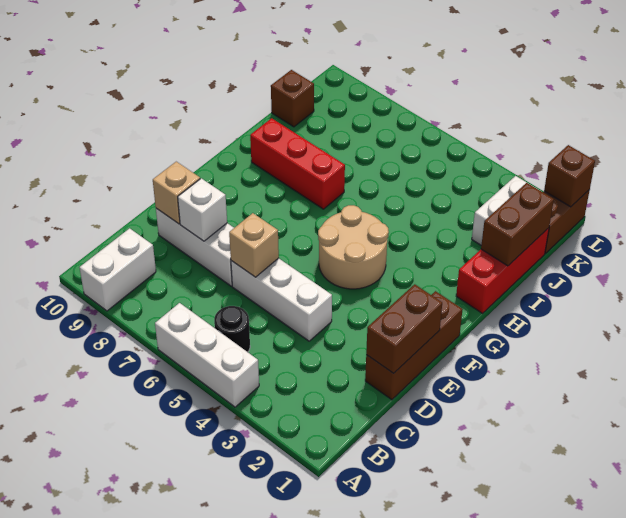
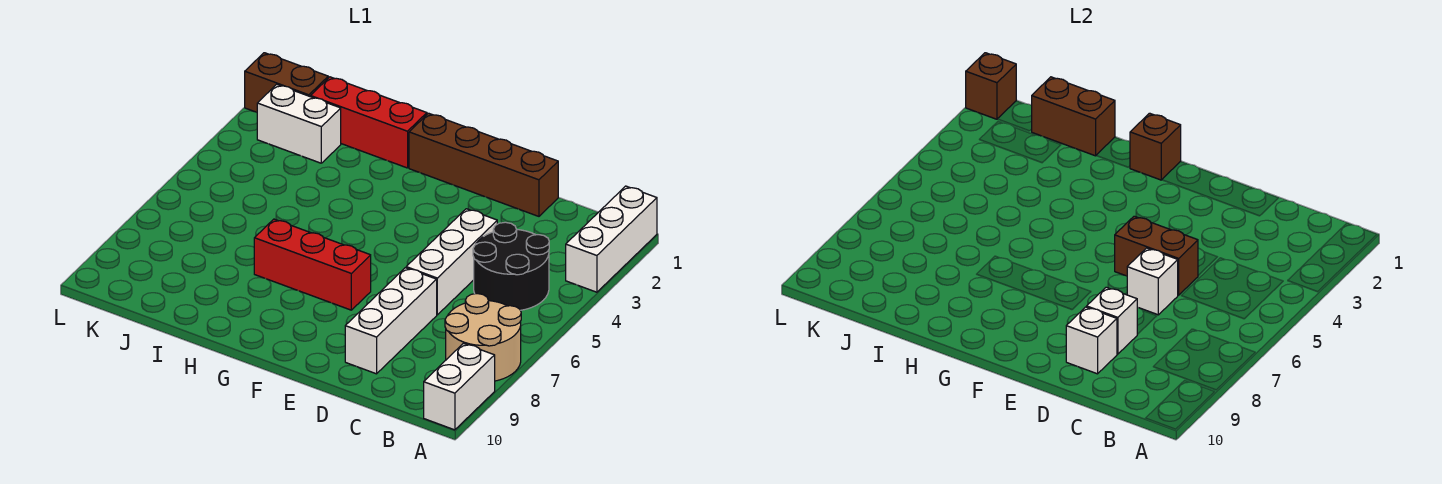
white 1x3 brick [155,303,259,407] -> white 1x3 brick moved to [566,186,657,292]
white 1x2 brick [79,228,156,311] -> white 1x2 brick turned to [424,343,495,430]
black 1x1 round brick [214,306,250,352] -> black 2x2 round brick [473,222,549,310]
brown 1x3 brick [365,291,463,400] -> brown 1x4 brick [409,113,558,216]
brown 1x2 brick [366,284,442,373] -> brown 1x2 brick moved to [1115,216,1198,295]
tan 1x1 brick [229,213,279,277] -> white 1x1 brick [1127,248,1178,315]
tan 1x1 brick [153,162,200,224] -> white 1x1 brick [1066,307,1117,374]
tan 2x2 round brick [318,205,389,289] -> tan 2x2 round brick moved to [445,294,521,381]
red 1x3 brick [250,118,345,209] -> red 1x3 brick turned to [254,219,371,310]
brown 1x1 brick [271,70,314,127] -> brown 1x1 brick moved to [1130,113,1181,180]

